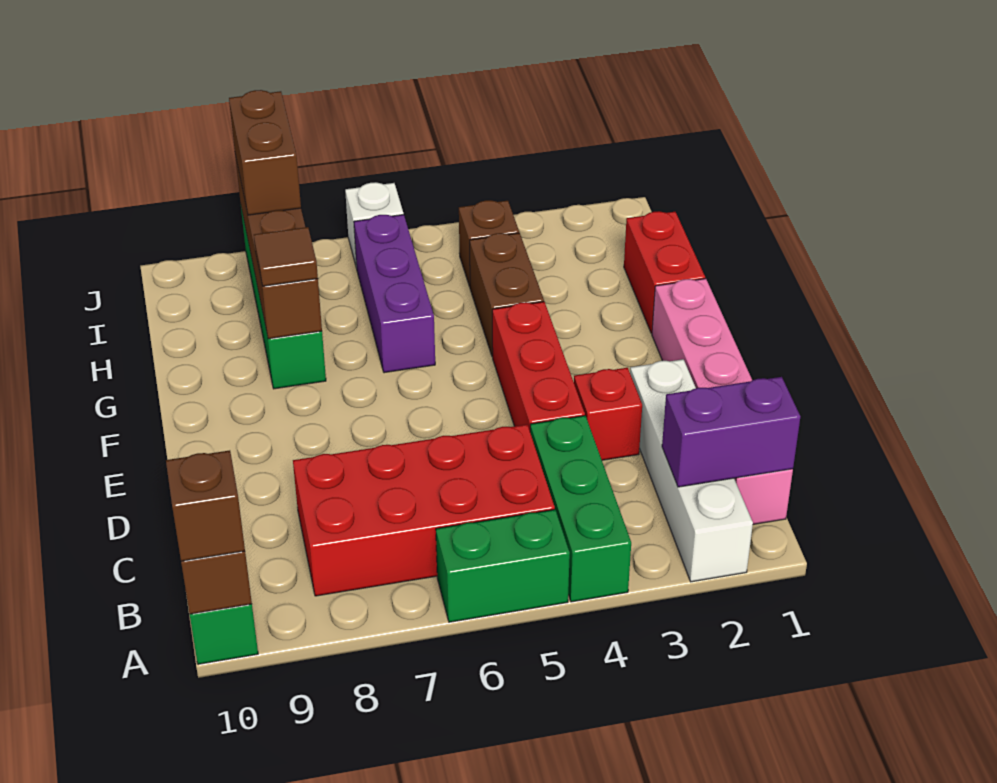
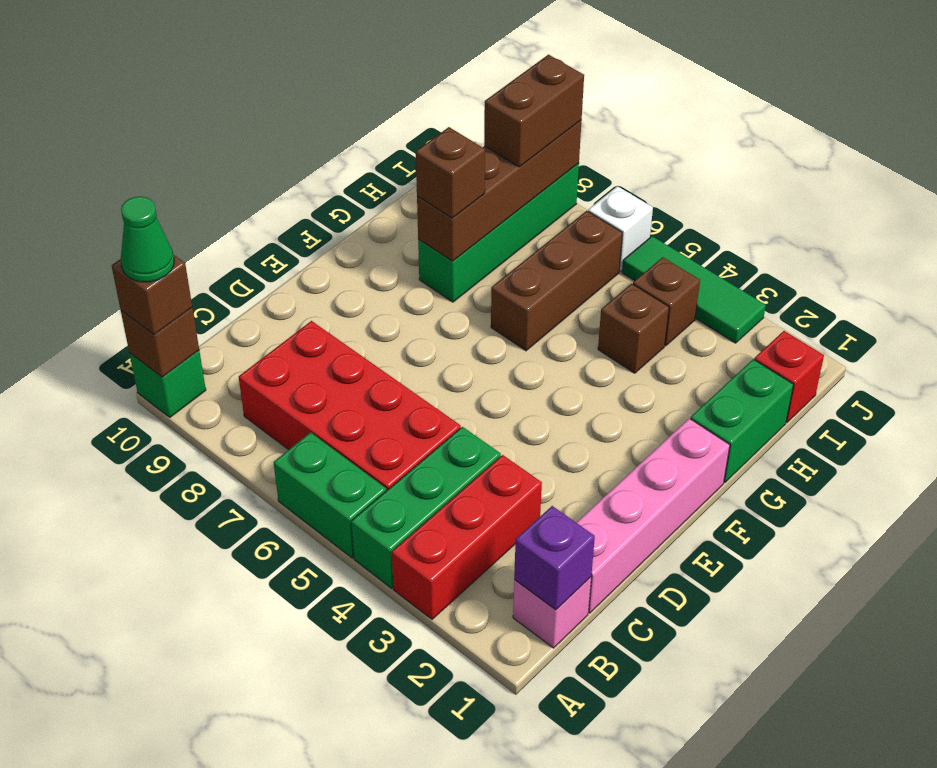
white 1x4 brick [630,359,753,582] -> none
none -> green 1x1 cone [121,196,174,282]
purple 1x2 brick [662,377,800,487] -> purple 1x1 brick [514,506,595,610]
red 1x1 brick [574,368,642,460] -> red 1x1 brick moved to [754,331,824,422]
red 1x3 brick [492,302,585,430] -> red 1x3 brick moved to [392,455,542,619]
red 1x2 brick [624,211,705,333] -> green 1x2 brick [690,359,793,483]
brown 1x2 brick [470,233,544,357] -> brown 1x1 brick [598,284,669,373]
purple 1x3 brick [354,215,435,373] -> brown 1x3 brick [491,211,622,351]
brown 1x1 tile [254,227,318,286] -> brown 1x1 brick [416,127,485,218]
none -> green 1x3 tile [622,236,766,343]

